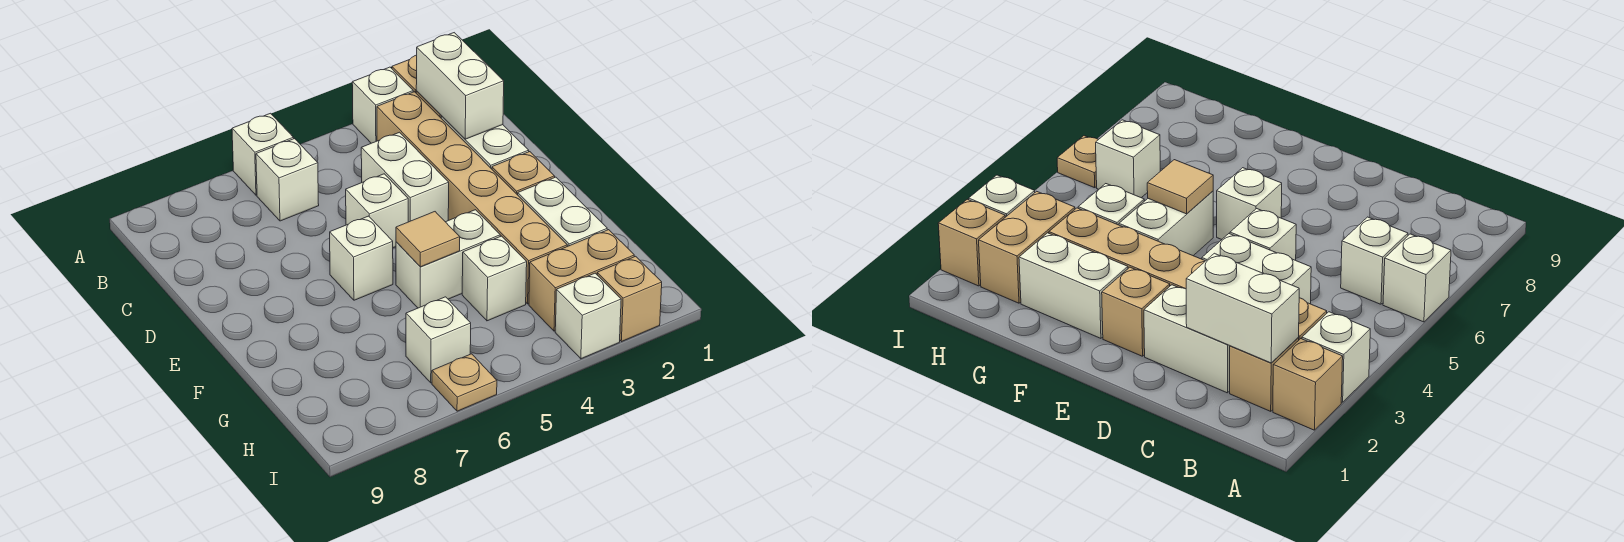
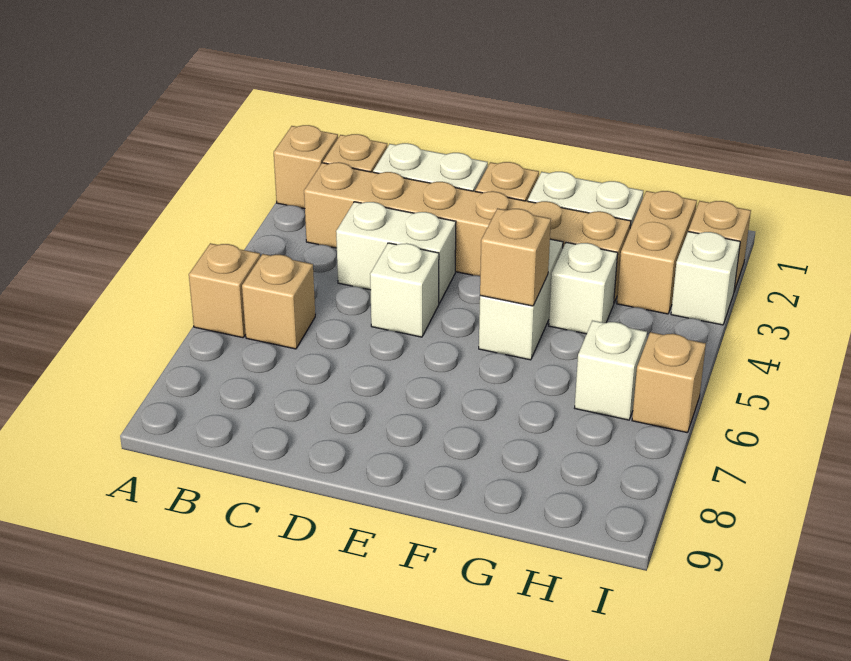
white 1x1 brick [352,67,413,143] -> none
white 1x1 brick [232,113,294,195] -> tan 1x1 brick [189,243,260,338]
white 1x2 brick [416,33,504,139] -> none
white 1x1 brick [256,139,319,221] -> tan 1x1 brick [242,254,315,349]
white 1x1 brick [330,216,393,300] -> none
tan 1x1 tile [396,212,460,267] -> tan 1x1 brick [480,208,551,306]
tan 1x1 plate [432,354,497,411] -> tan 1x1 brick [632,332,706,433]

